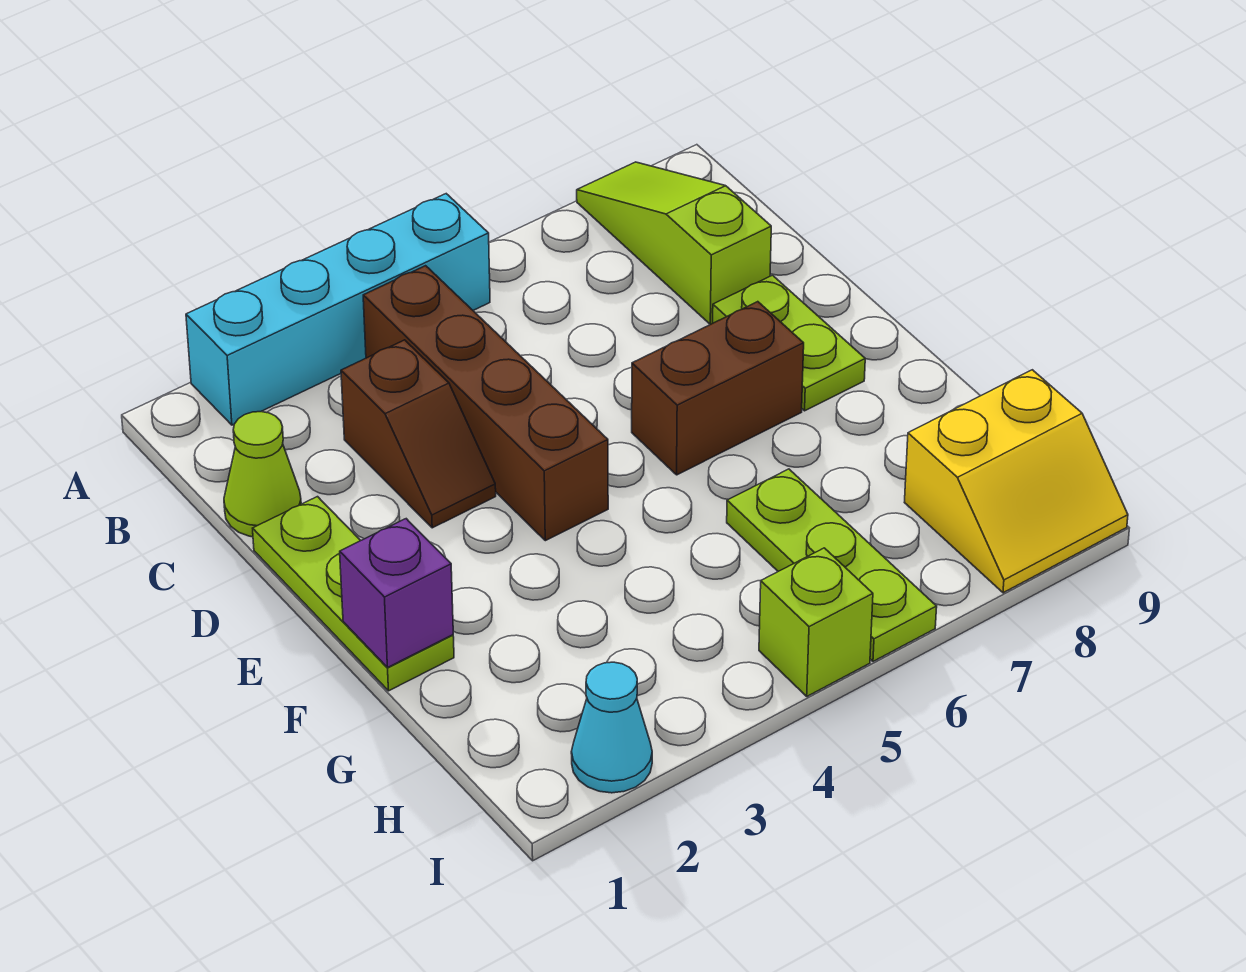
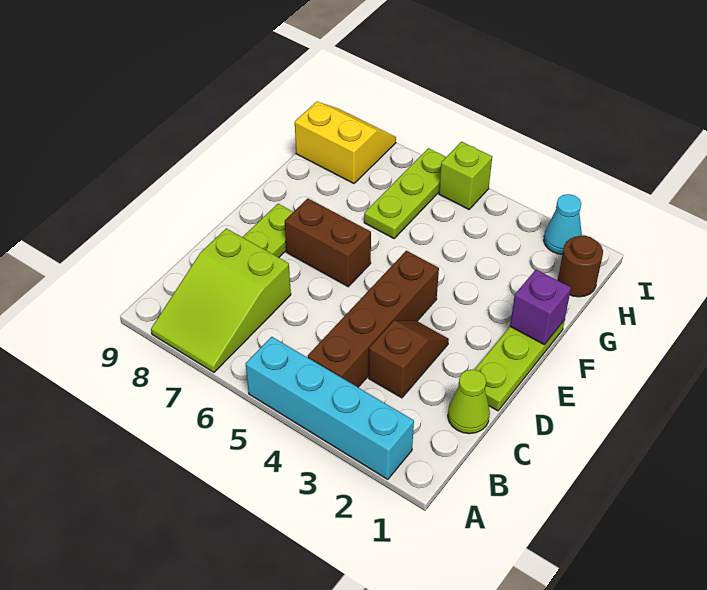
lime 1x3 slope [577,162,771,324] -> lime 2x3 slope [151,228,291,372]
none -> brown 1x1 round brick [558,235,603,297]

